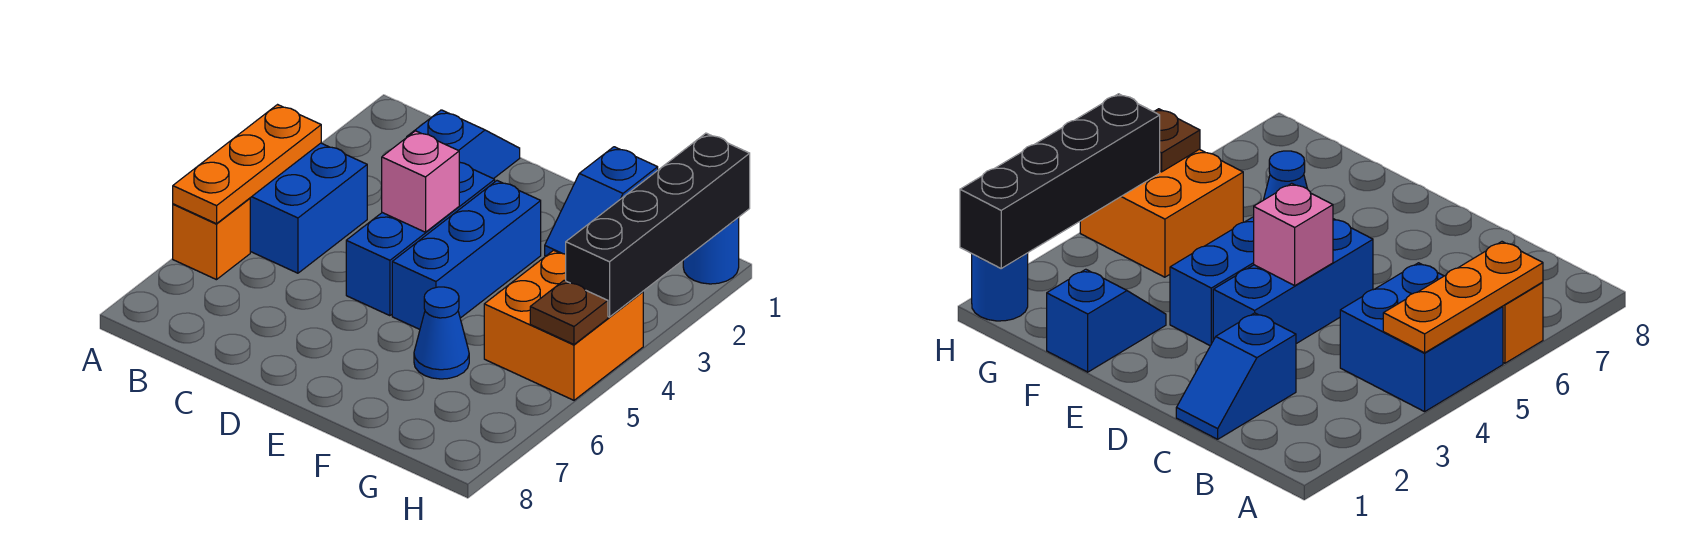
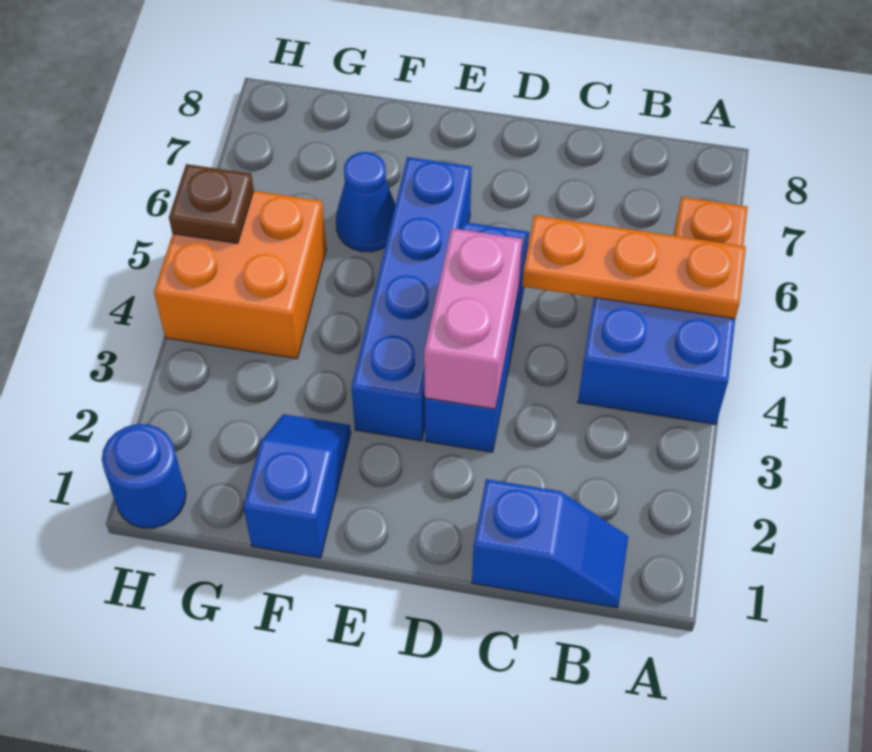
orange 1x3 plate [173,105,321,224] -> orange 1x3 plate turned to [522,215,746,319]
blue 1x2 slope [407,110,520,179] -> blue 1x2 slope turned to [472,479,628,608]
pink 1x1 brick [382,131,459,232] -> pink 1x2 brick [424,228,522,409]
blue 1x3 brick [392,181,541,329] -> blue 1x4 brick [351,157,472,441]
black 1x4 brick [566,133,750,317] -> none

